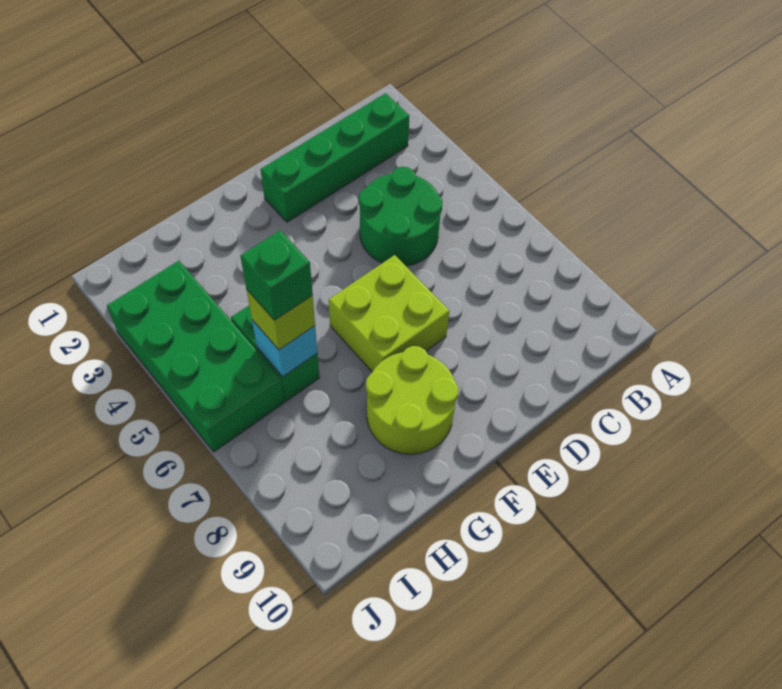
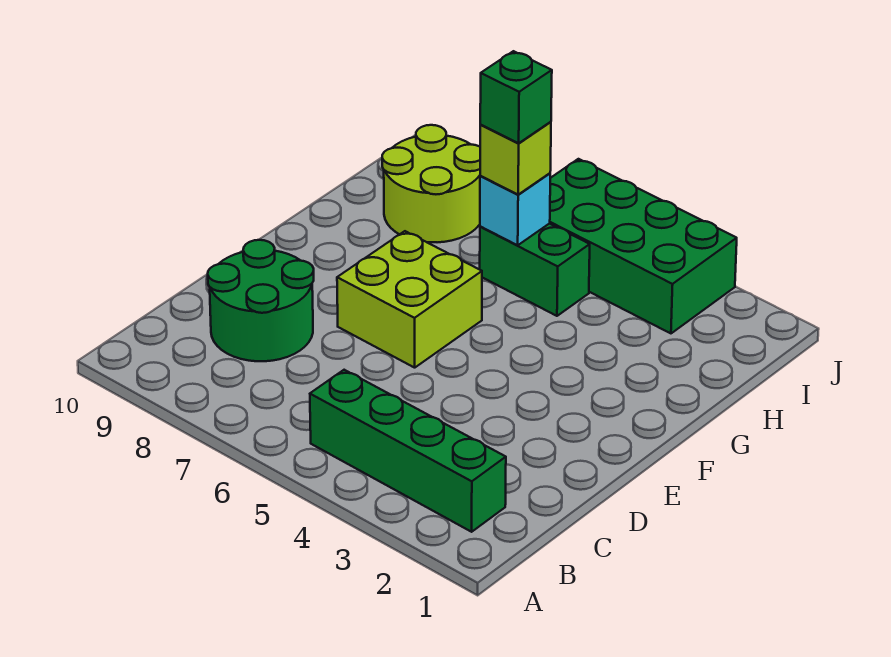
green 1x4 brick [261,93,409,222] -> green 1x4 brick turned to [310,370,506,532]
green 2x2 round brick [359,167,443,266] -> green 2x2 round brick moved to [208,240,314,361]
lime 2x2 round brick [366,346,459,454] -> lime 2x2 round brick moved to [382,125,480,242]

